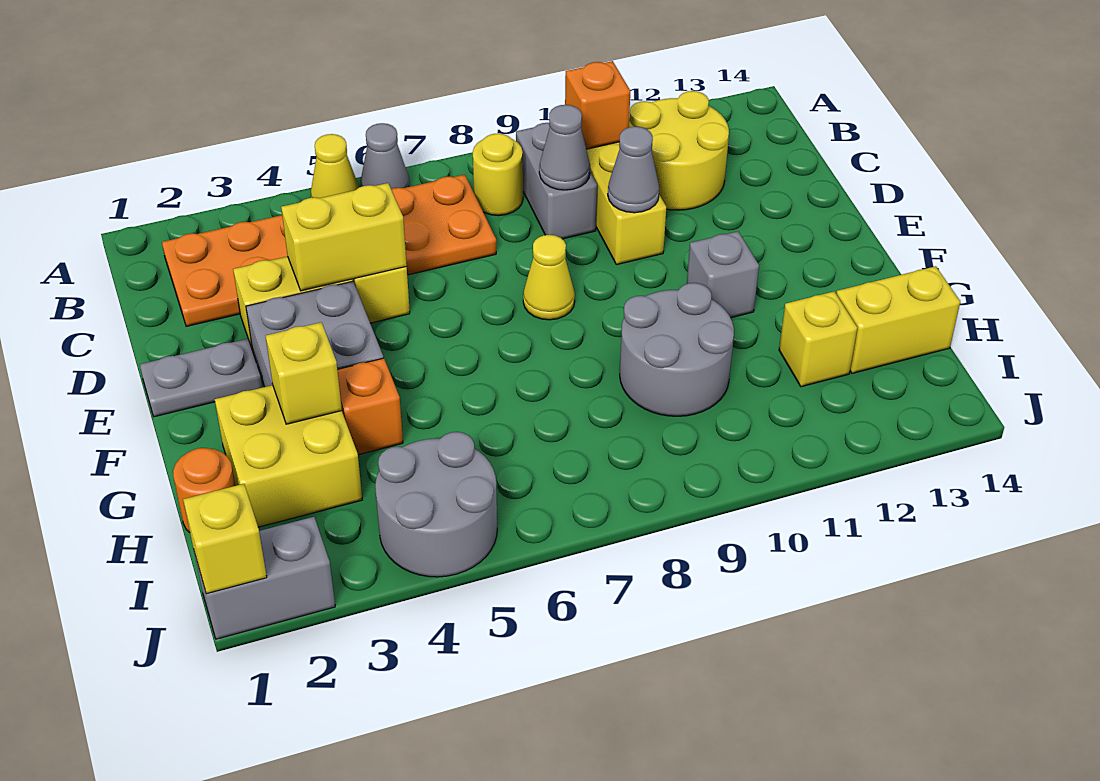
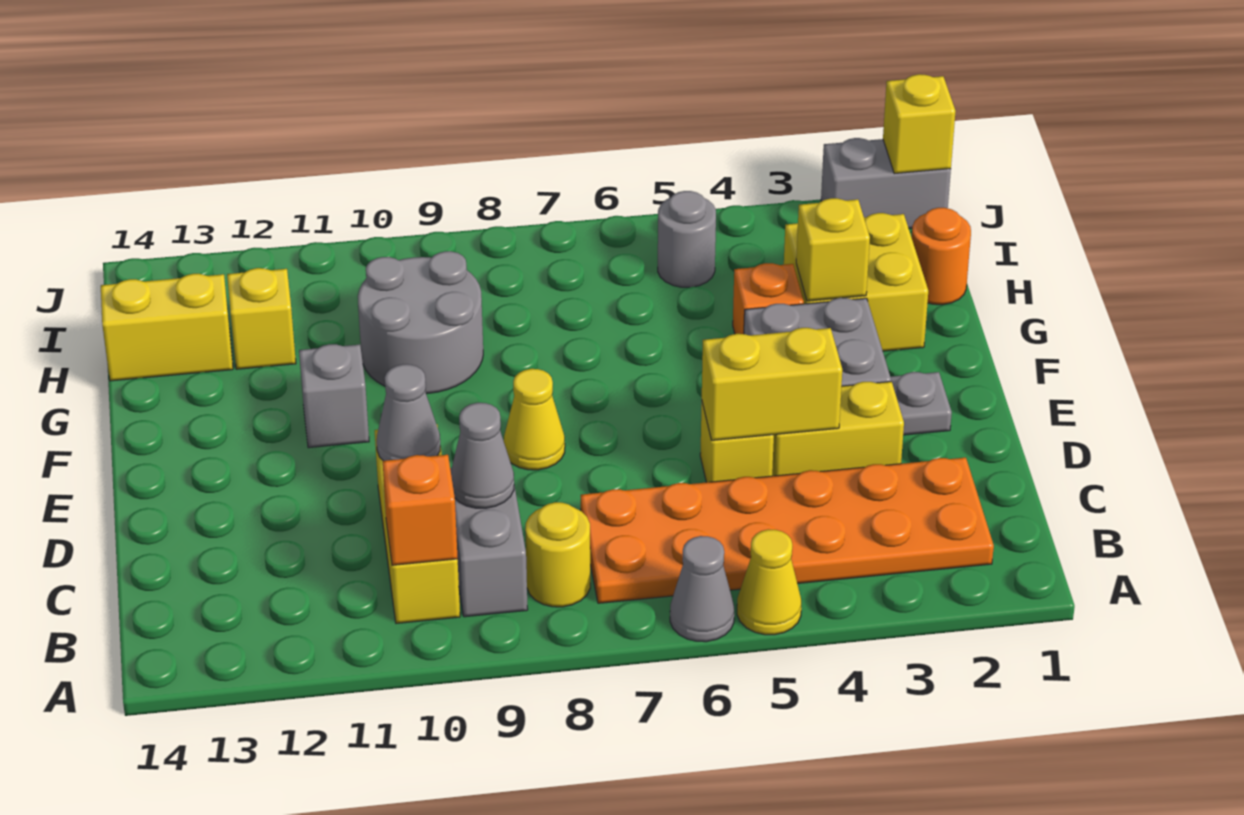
yellow 2x2 round brick [629,91,729,210] -> none
grey 1x2 plate [140,339,262,417] -> grey 1x1 plate [891,372,952,435]
grey 2x2 round brick [375,432,497,577] -> grey 1x1 round brick [658,191,716,287]

